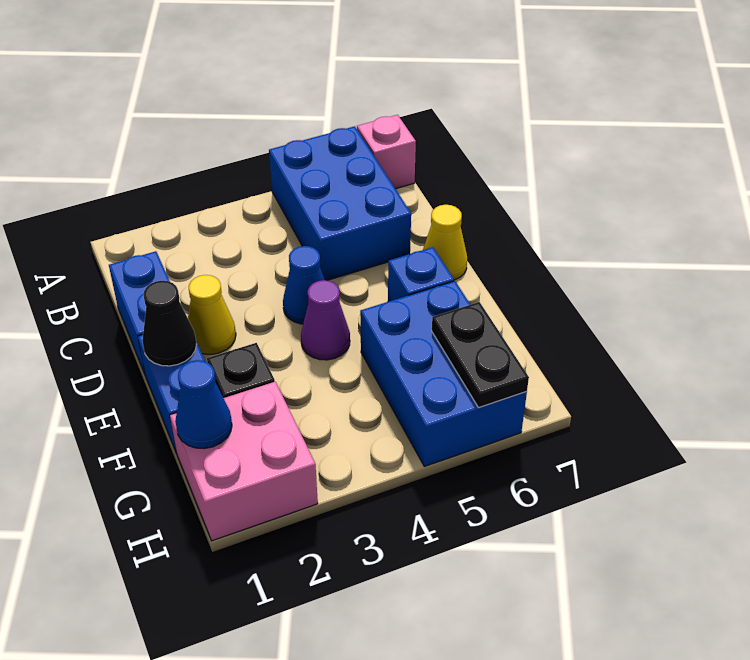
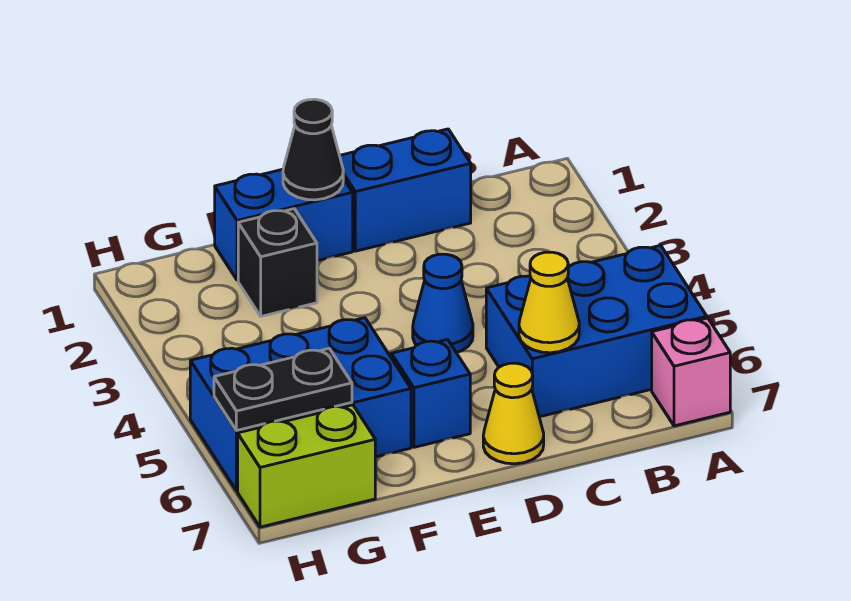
yellow 1x1 cone [188,275,236,354] -> yellow 1x1 cone moved to [519,252,579,353]
purple 1x1 cone [301,280,350,360] -> none
pink 2x2 brick [170,382,318,541] -> none
blue 1x1 cone [175,360,232,449] -> none
none -> lime 1x2 brick [238,405,375,527]

